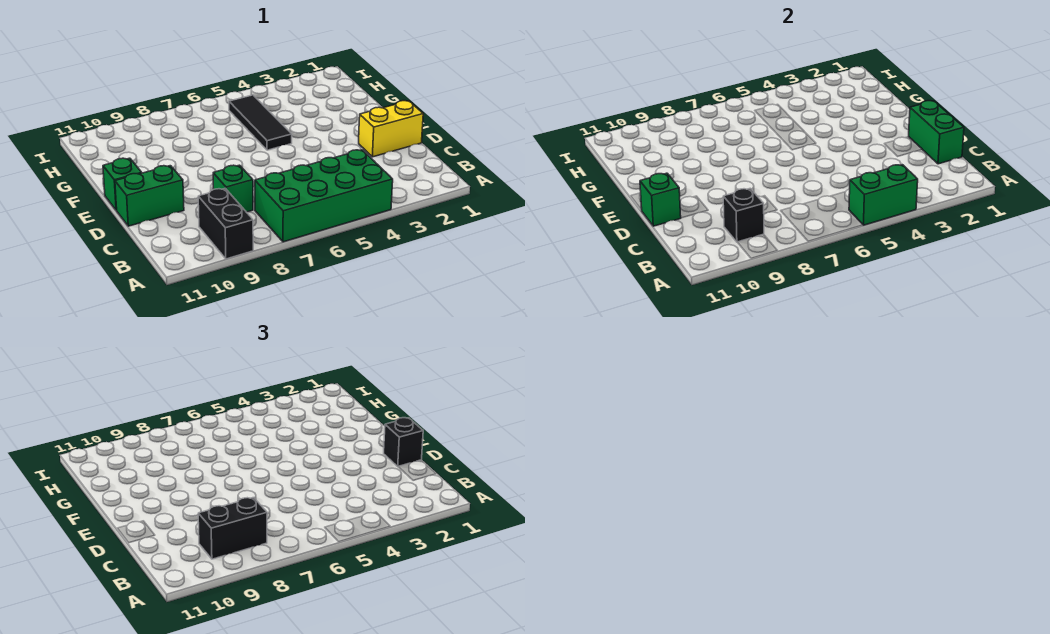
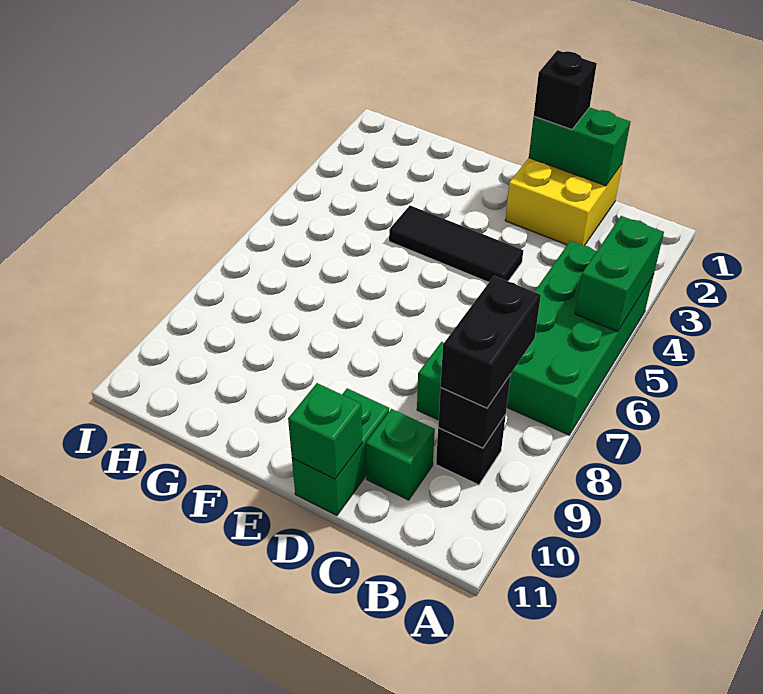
black 1x2 brick [198,188,253,259] -> black 1x1 brick [436,415,506,485]
yellow 1x2 brick [359,101,423,157] -> yellow 2x2 brick [505,158,622,246]
green 1x1 brick [103,158,141,210] -> green 1x1 brick moved to [366,409,435,500]
black 1x3 tile [229,95,292,150] -> black 1x3 tile moved to [389,206,523,282]

